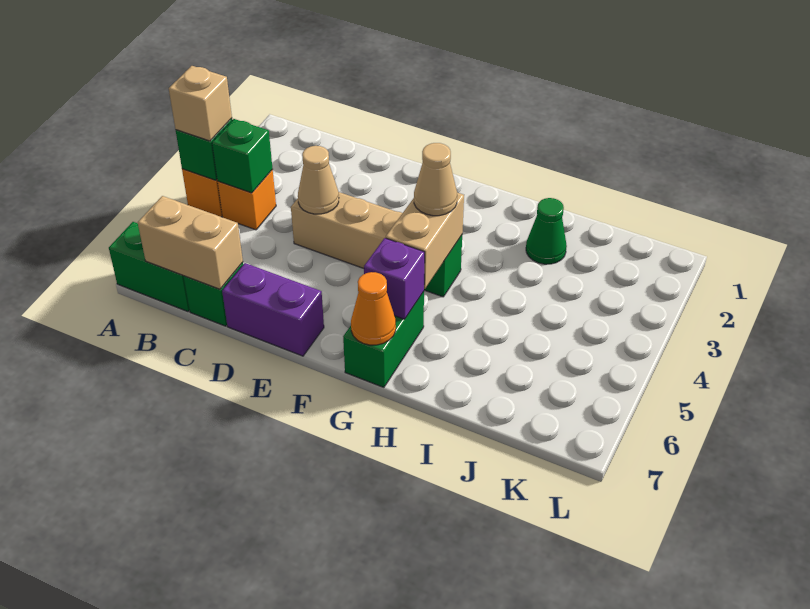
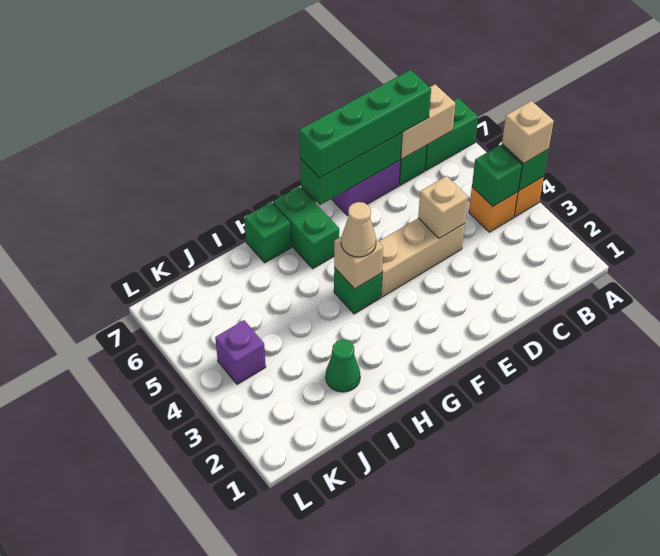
none -> green 1x4 brick [299,70,431,178]
tan 1x1 cone [298,146,339,214] -> tan 1x1 brick [418,176,468,239]
none -> green 1x3 brick [300,133,402,205]
tan 1x2 brick [386,193,464,289] -> tan 1x1 brick [334,237,383,289]
purple 1x1 brick [364,238,425,319] -> purple 1x1 brick moved to [215,320,266,385]
orange 1x1 cone [351,272,396,345] -> none
none -> green 1x1 brick [244,202,291,263]

